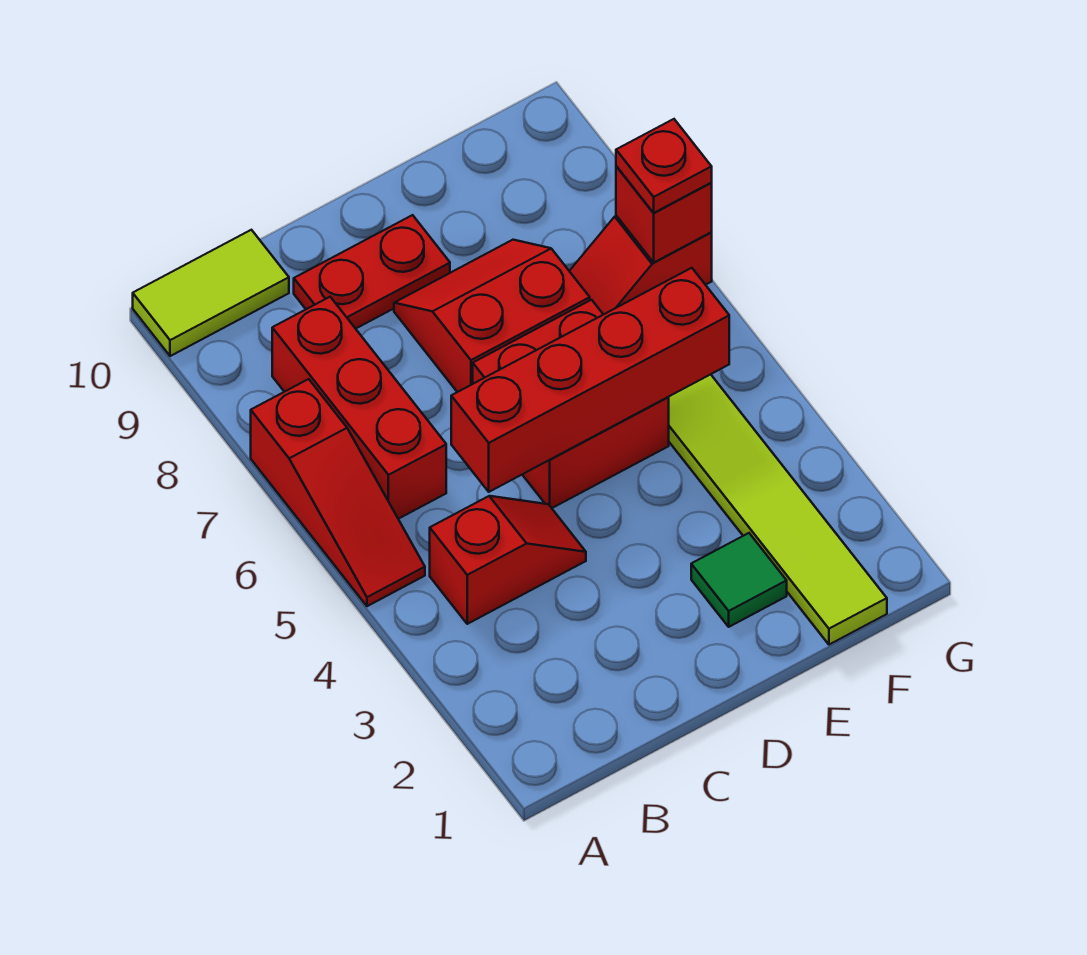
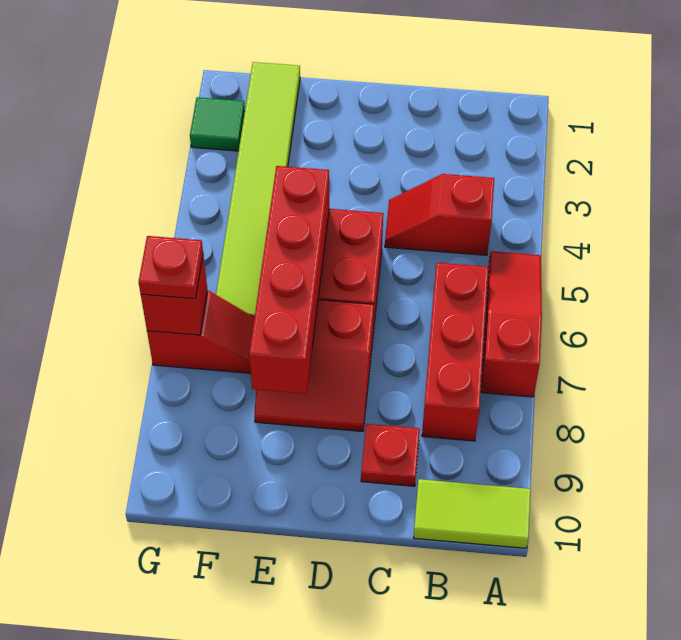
red 1x4 brick [451,268,729,492] -> red 1x4 brick turned to [249,166,329,394]
red 1x2 plate [294,215,450,329] -> red 1x1 plate [361,424,420,486]
green 1x1 tile [691,533,787,627] -> green 1x1 tile moved to [190,97,245,151]

